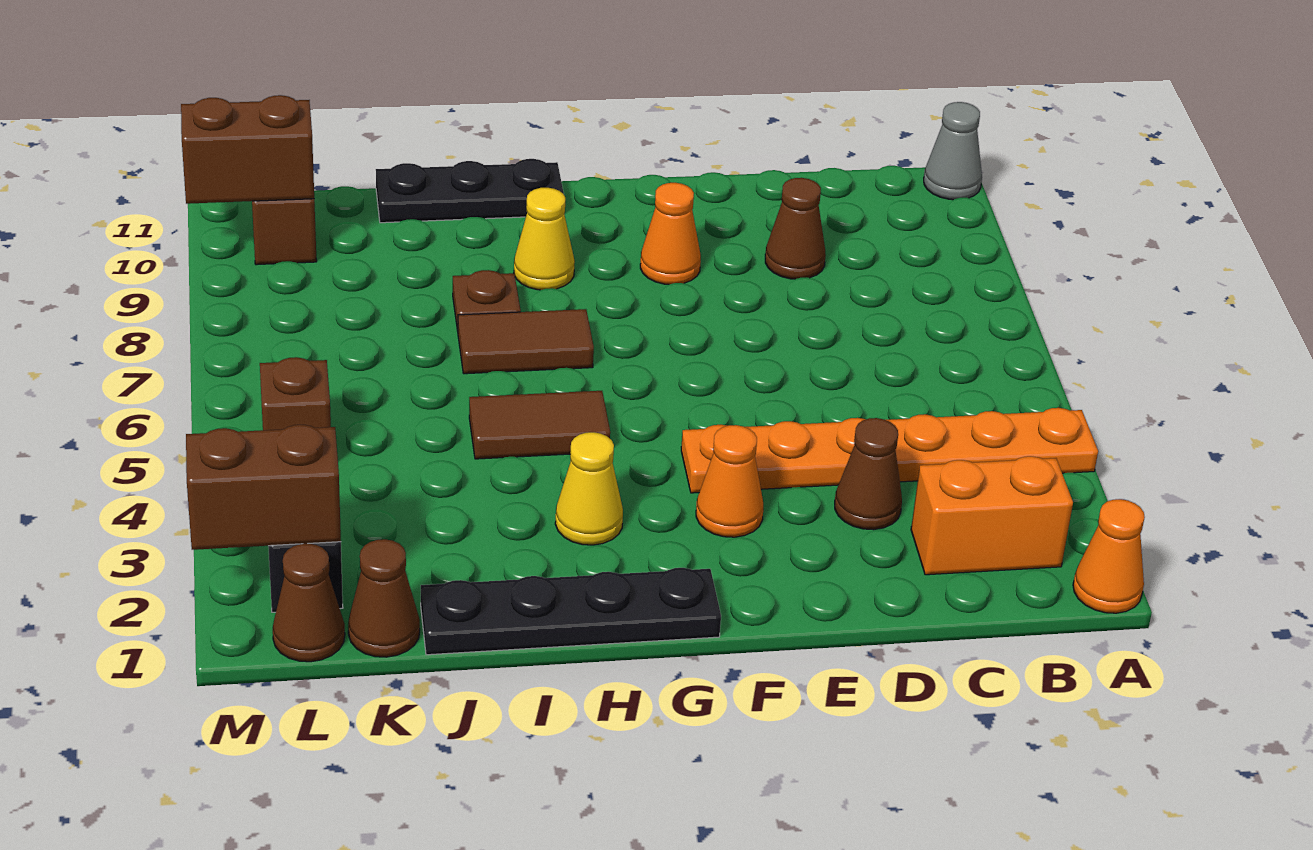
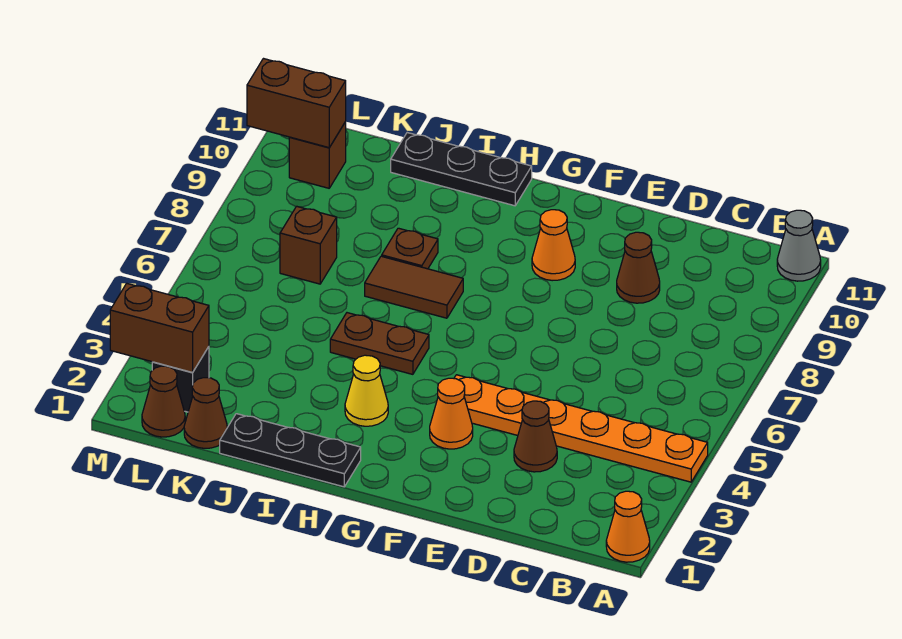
orange 1x2 brick [911,456,1073,575] -> none
black 1x4 plate [421,568,721,655] -> black 1x3 plate [220,414,361,487]
brown 1x2 tile [469,391,610,459] -> brown 1x2 plate [330,313,429,374]
yellow 1x1 cone [514,188,575,290] -> none
brown 1x1 brick [260,357,331,430] -> brown 1x1 brick moved to [280,206,337,284]

